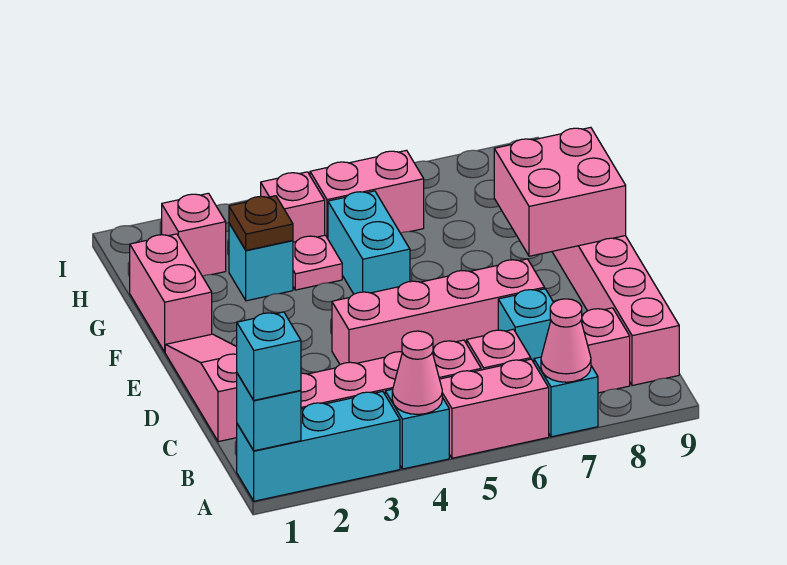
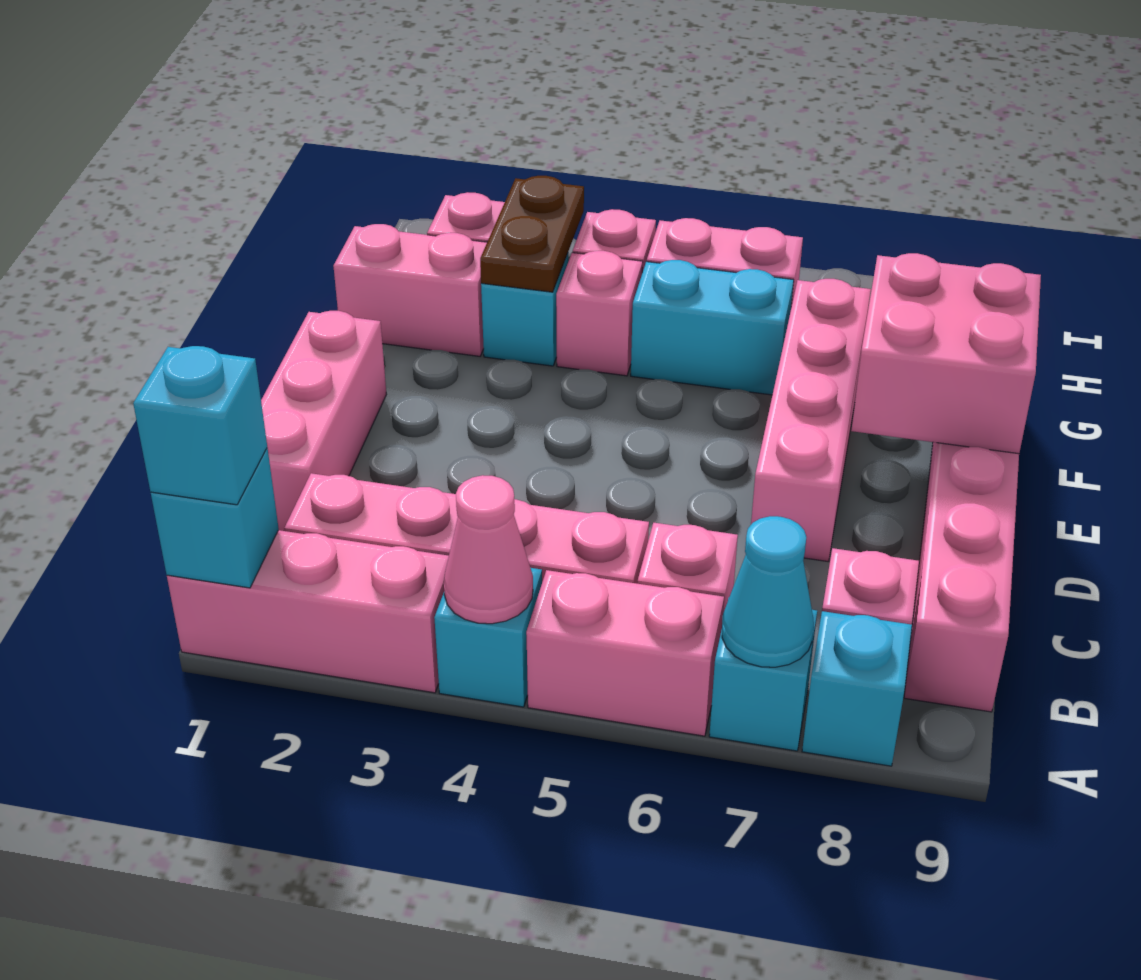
cyan 1x3 brick [237,391,400,501] -> pink 1x3 brick [167,530,449,693]
pink 1x1 cone [541,299,591,382] -> cyan 1x1 cone [722,516,814,667]
pink 1x3 slope [165,334,237,442] -> pink 1x3 brick [261,311,386,531]
cyan 1x1 brick [498,289,554,362] -> cyan 1x1 brick moved to [802,611,912,766]
pink 1x4 brick [332,259,545,364] -> pink 1x4 brick turned to [751,279,871,561]
pink 1x2 brick [130,234,212,352] -> pink 1x2 brick turned to [333,224,487,356]
cyan 1x2 brick [328,191,410,294] -> cyan 1x2 brick turned to [631,260,794,395]
brown 1x1 plate [229,196,293,250] -> brown 1x2 plate [480,176,584,292]
pink 1x1 plate [293,235,342,290] -> pink 1x1 brick [556,251,643,376]

